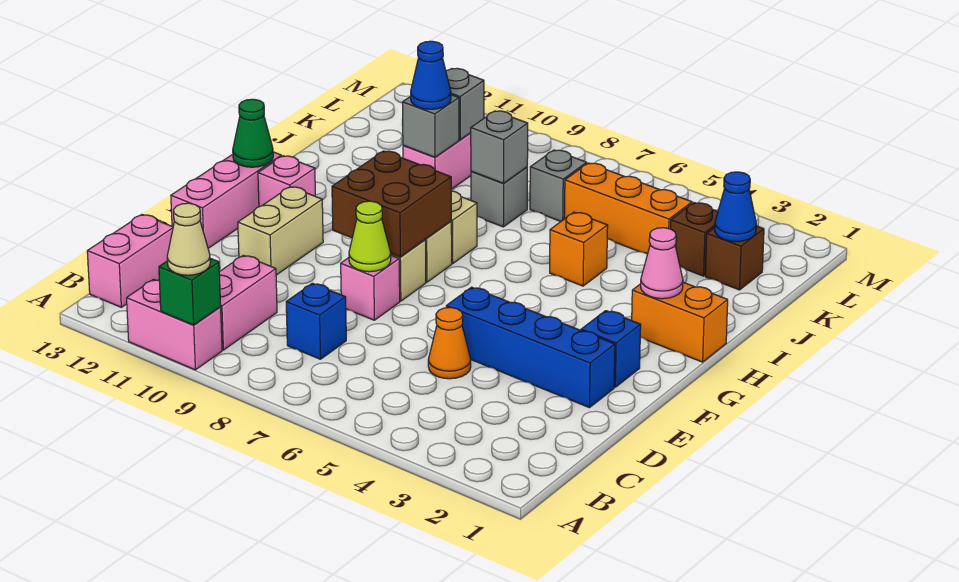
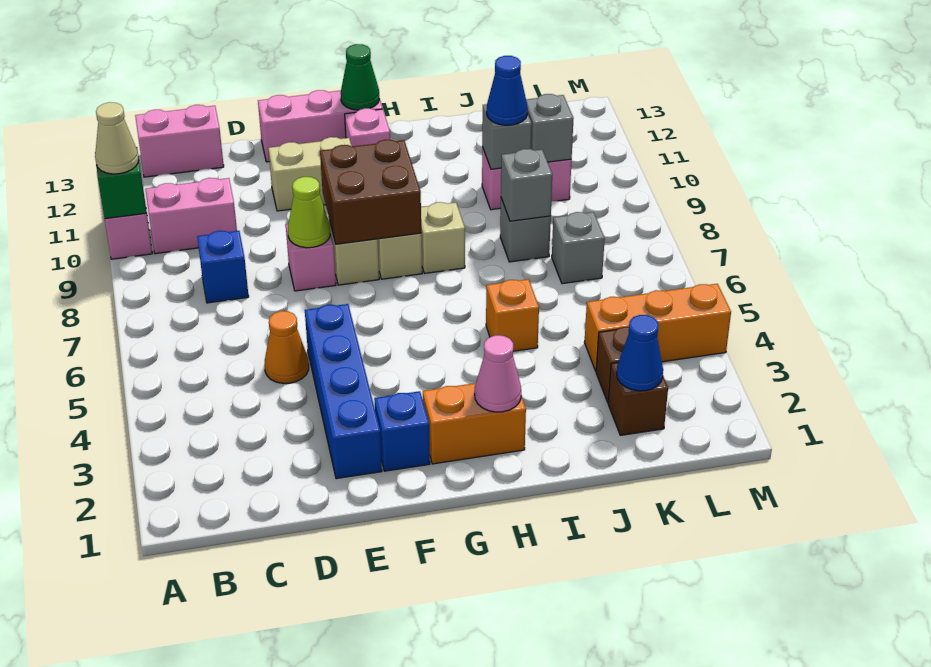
orange 1x2 brick [632,282,728,362] -> orange 1x2 brick turned to [423,383,526,464]
orange 1x3 brick [564,163,692,254] -> orange 1x3 brick turned to [584,284,731,371]

